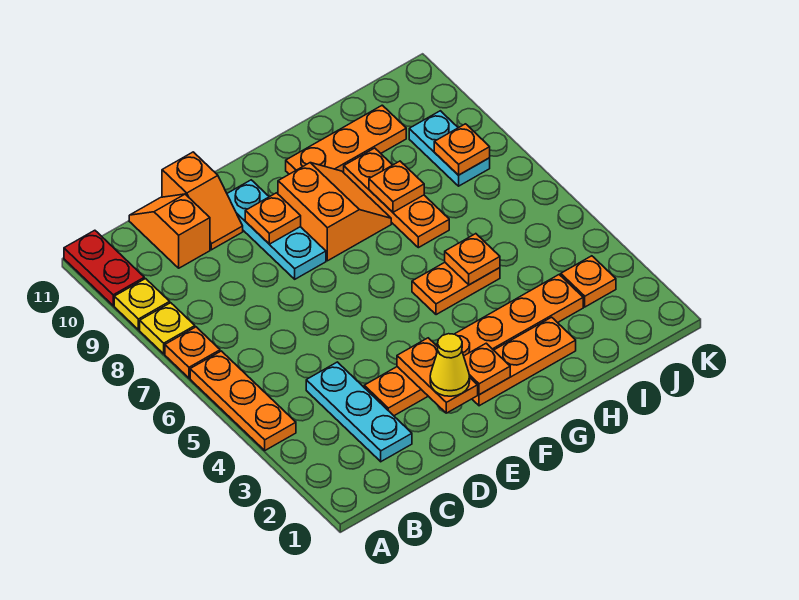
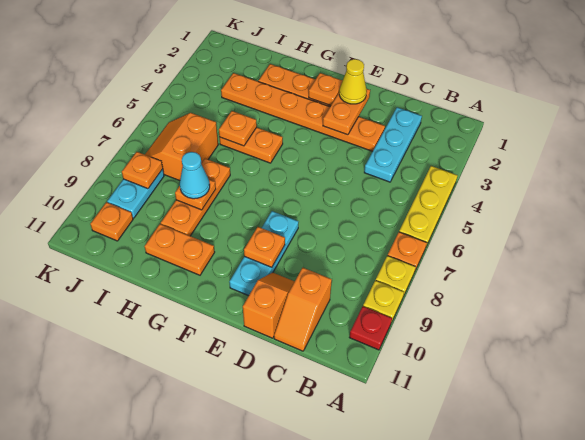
orange 1x3 plate [190,351,296,450] -> yellow 1x3 plate [399,166,458,246]
red 1x2 plate [64,230,144,306] -> red 1x1 plate [349,306,392,350]
orange 2x2 slope [278,163,391,261] -> orange 2x2 slope moved to [145,113,218,181]
orange 1x3 plate [286,105,406,174] -> orange 1x2 plate [145,224,215,275]
none -> cyan 1x1 cone [180,152,210,199]
orange 1x1 plate [561,256,616,307] -> orange 1x1 plate moved to [90,202,133,241]

